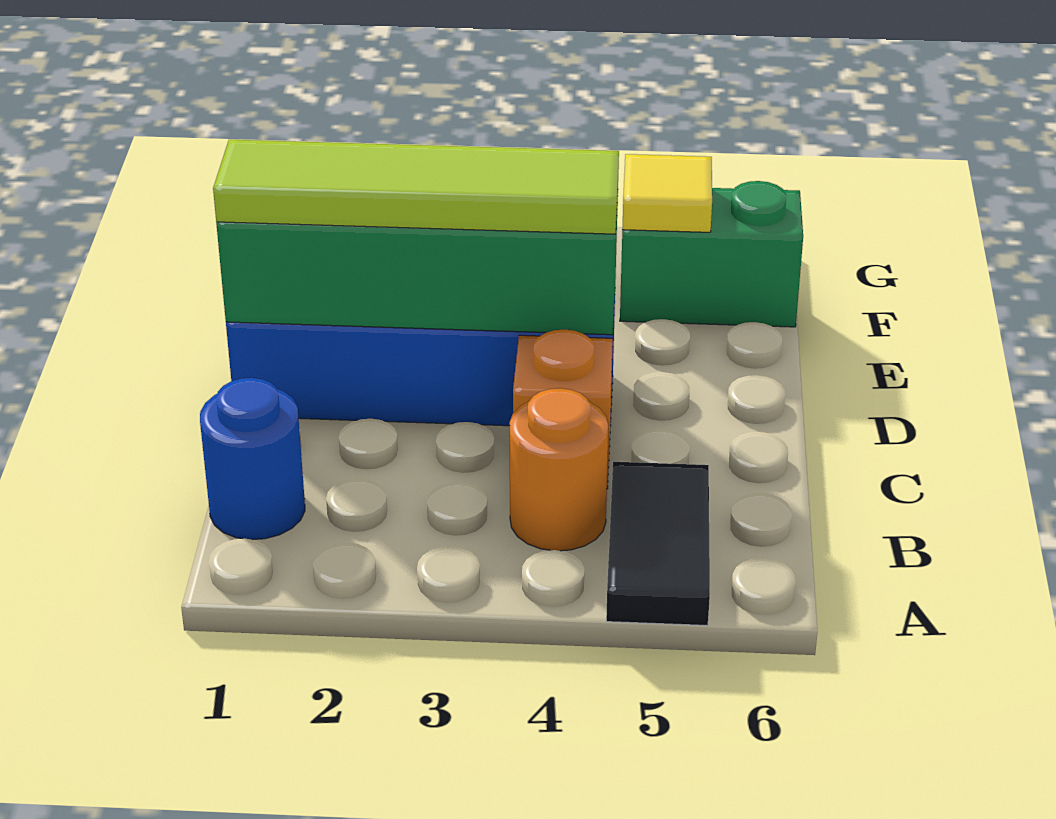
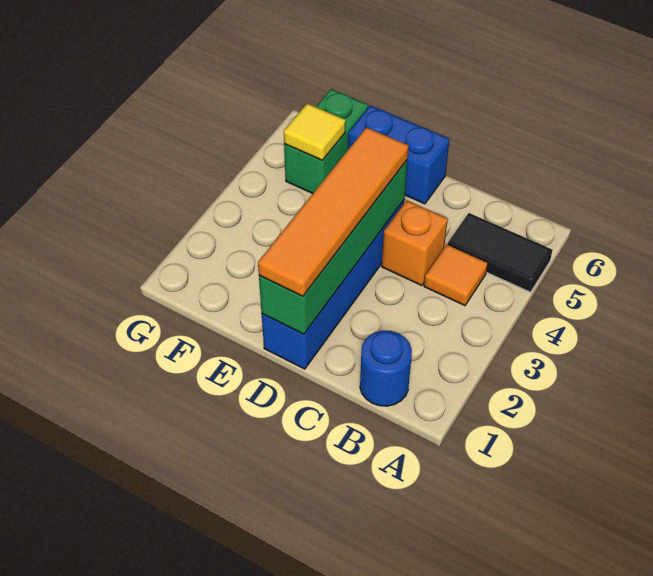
orange 1x1 round brick [510,388,608,551] -> orange 1x1 tile [424,244,488,306]
lime 1x4 tile [213,140,619,234] -> orange 1x4 tile [258,127,409,296]
none -> blue 1x2 brick [348,105,450,204]

